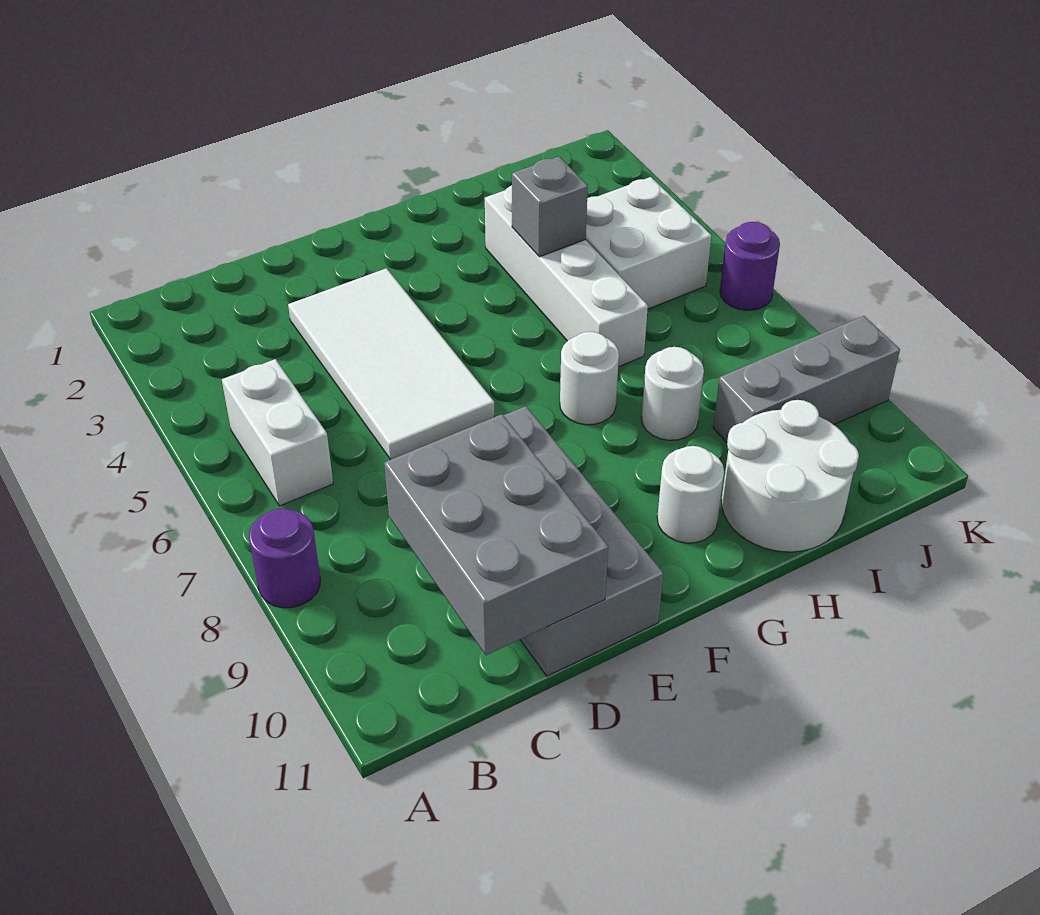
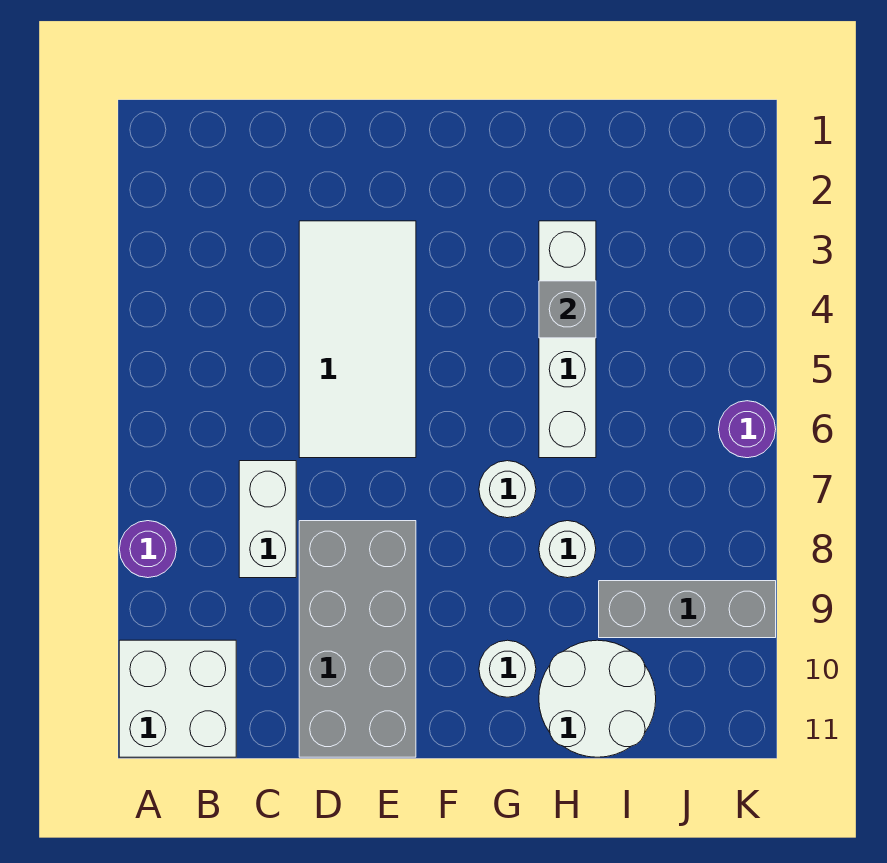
white 1x2 brick [222,359,333,506] -> white 1x2 brick moved to [239,461,296,578]
grey 2x3 brick [384,414,608,655] -> none
white 2x2 brick [586,177,711,309] -> white 2x2 brick moved to [119,640,236,757]

